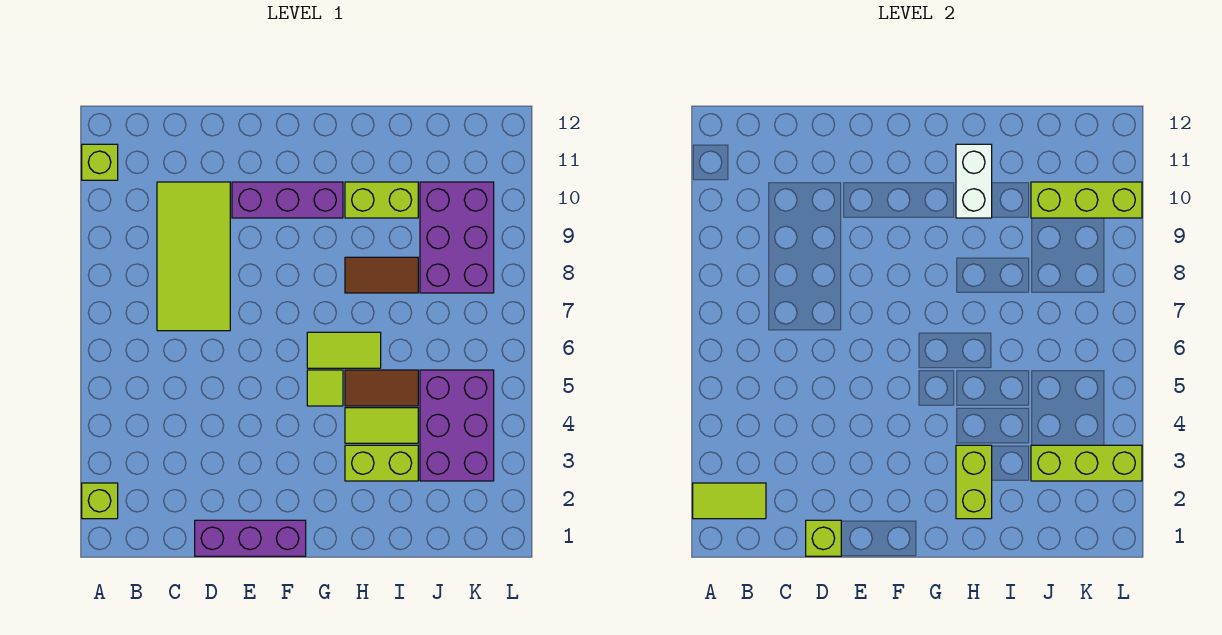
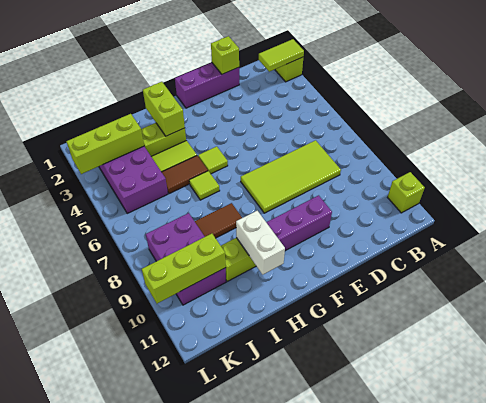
lime 2x4 tile [157,182,230,331] -> lime 2x4 tile turned to [241,140,341,213]
lime 1x2 tile [307,332,381,368] -> lime 1x1 tile [189,171,220,200]

